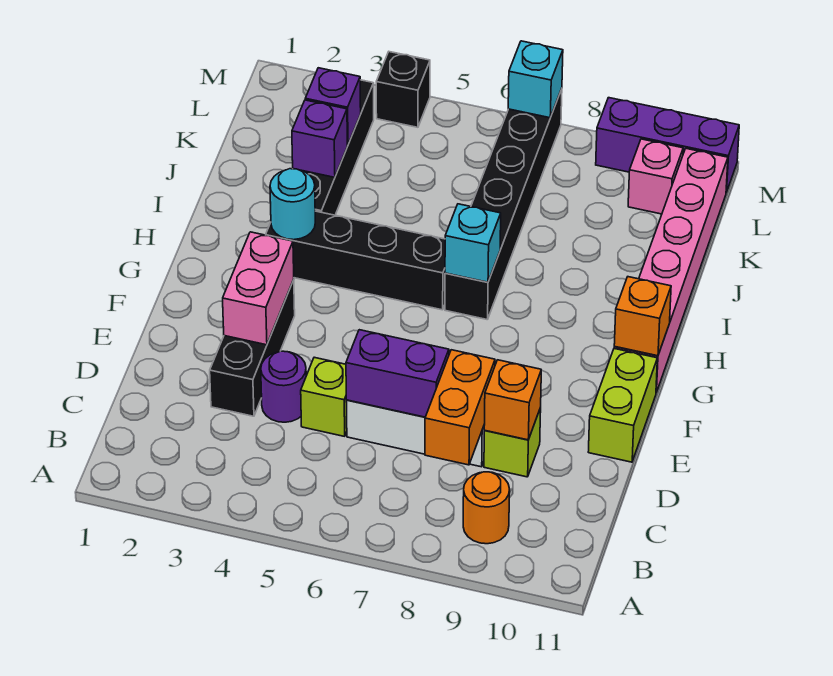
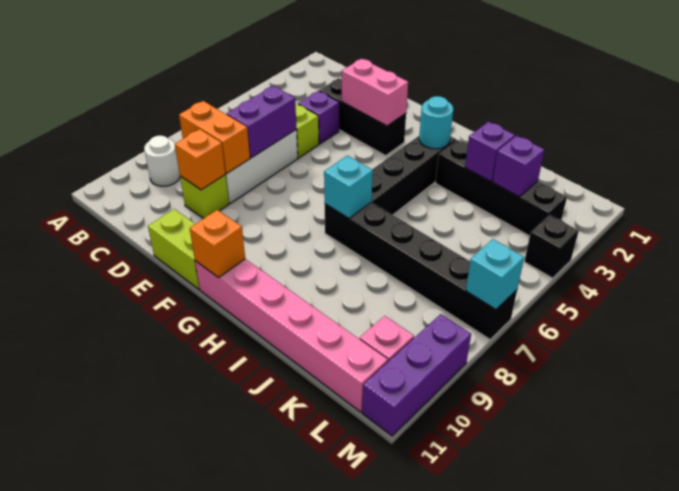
orange 1x1 round brick [463,472,510,544] -> white 1x1 round brick [144,136,180,186]
purple 1x1 round brick [261,351,306,422] -> purple 1x1 brick [298,91,339,144]

